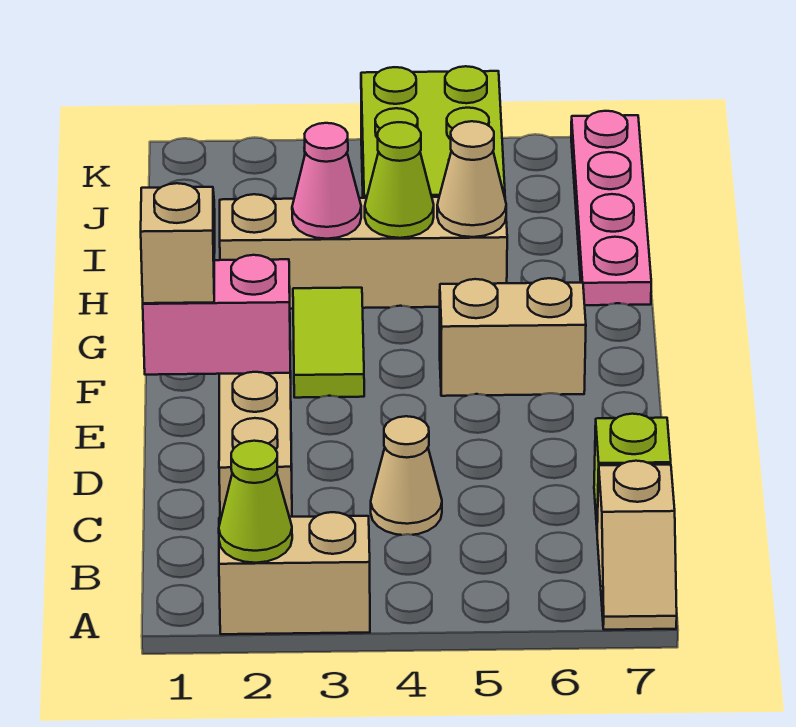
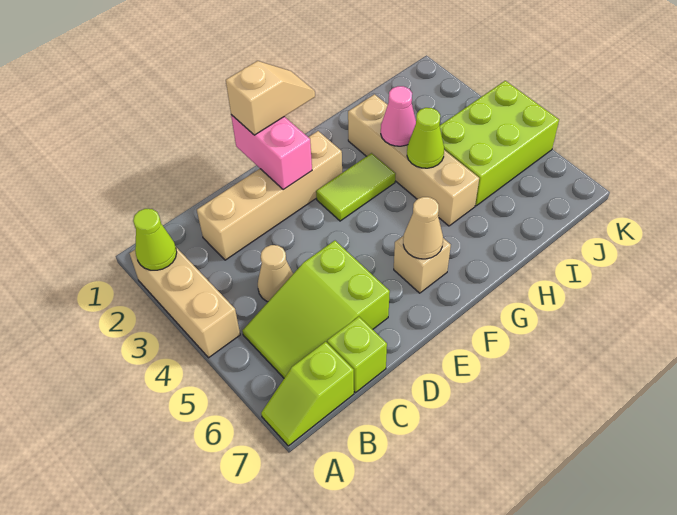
tan 1x2 brick [219,512,370,634] -> tan 1x3 brick [130,247,240,358]
tan 1x2 slope [597,461,677,630] -> lime 1x2 slope [261,342,354,446]
none -> lime 2x3 slope [242,241,390,378]
tan 1x2 brick [440,278,586,396] -> tan 1x1 brick [394,236,451,293]
tan 1x1 cone [437,121,506,237] -> tan 1x1 cone moved to [403,197,443,259]
pink 1x4 plate [571,111,651,305] -> none

